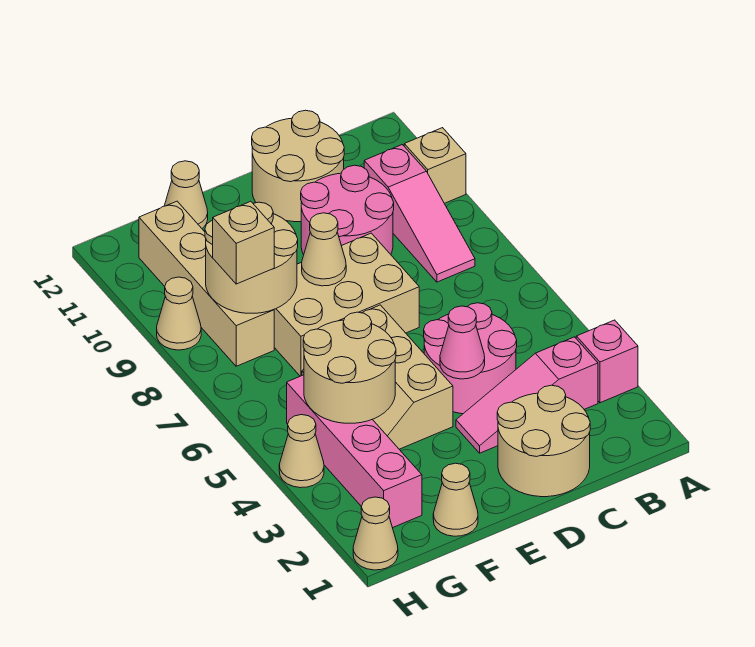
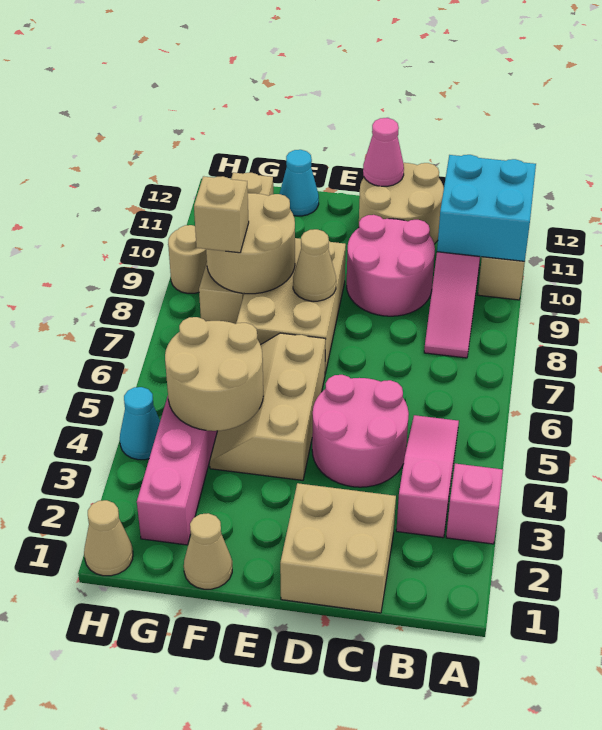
none -> cyan 2x2 brick [437,155,536,261]
pink 1x3 slope [456,337,598,453] -> pink 1x3 slope turned to [396,415,459,538]
tan 2x2 round brick [497,385,590,497] -> tan 2x2 brick [280,483,396,613]
pink 1x1 cone [440,306,485,379] -> pink 1x1 cone moved to [363,118,404,186]
tan 2x3 brick [274,233,419,376] -> tan 2x3 brick turned to [236,238,346,373]
tan 1x1 cone [164,161,208,228] -> cyan 1x1 cone [280,150,319,216]
tan 1x1 cone [279,415,324,488] -> cyan 1x1 cone [120,387,160,460]
tan 1x1 cone [157,277,201,350] -> tan 1x1 round brick [168,225,207,293]

